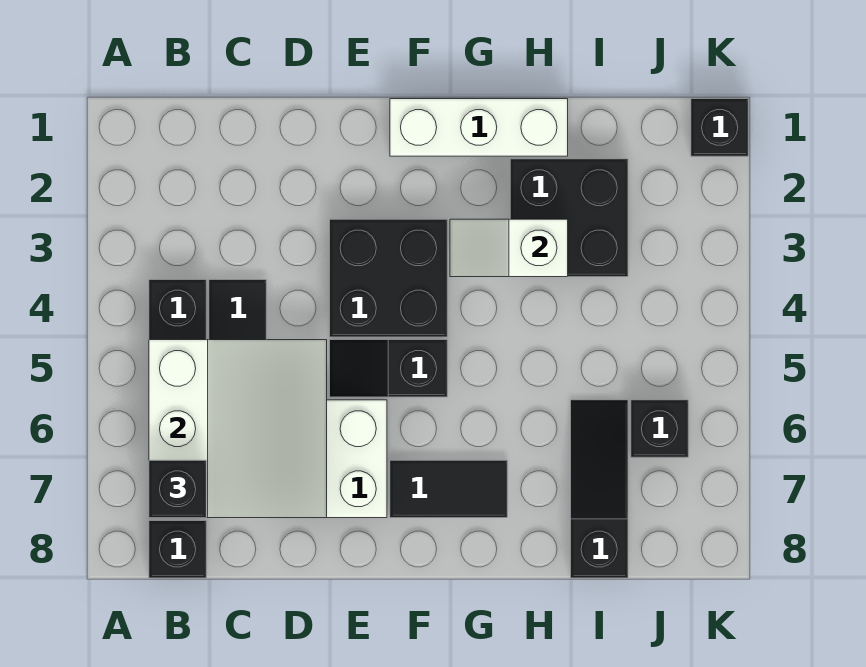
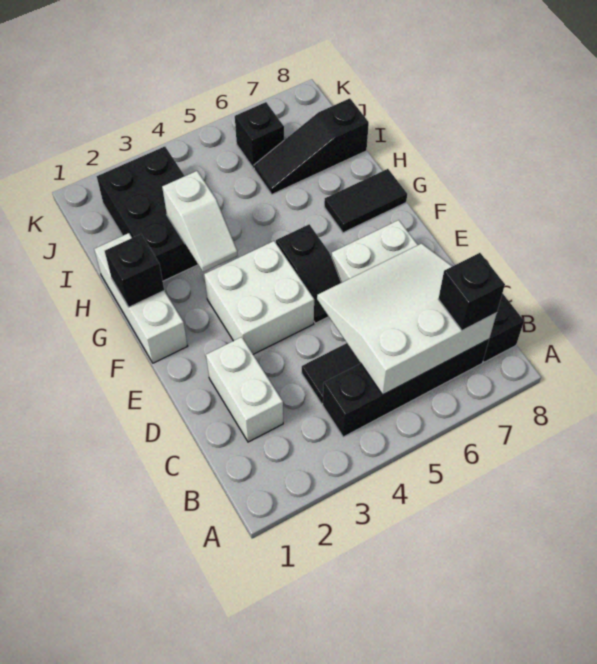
none -> white 1x2 brick [206,337,283,442]
black 2x2 brick [330,219,447,337] -> white 2x2 brick [204,241,314,354]
black 1x2 tile [390,460,507,518] -> black 1x2 tile turned to [324,169,407,233]
black 2x2 brick [510,159,628,277] -> black 2x3 brick [97,147,198,281]
black 1x1 brick [691,99,748,156] -> black 1x1 brick moved to [105,234,164,307]

